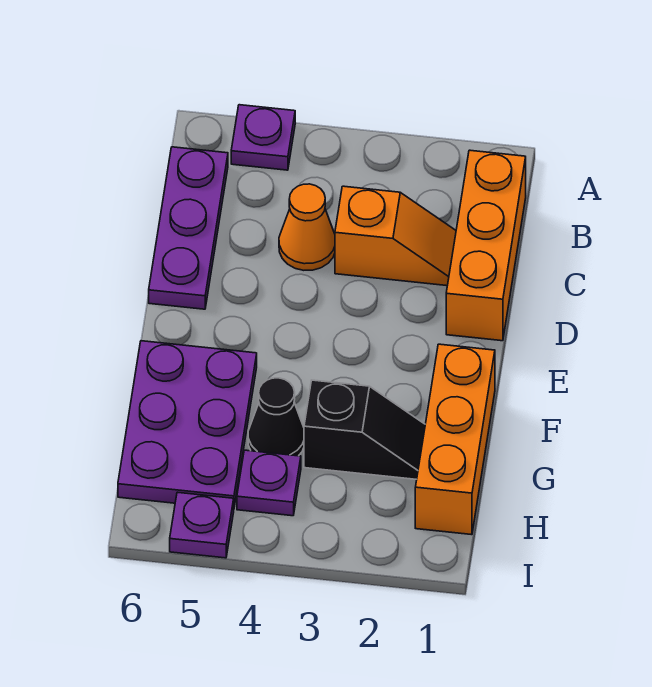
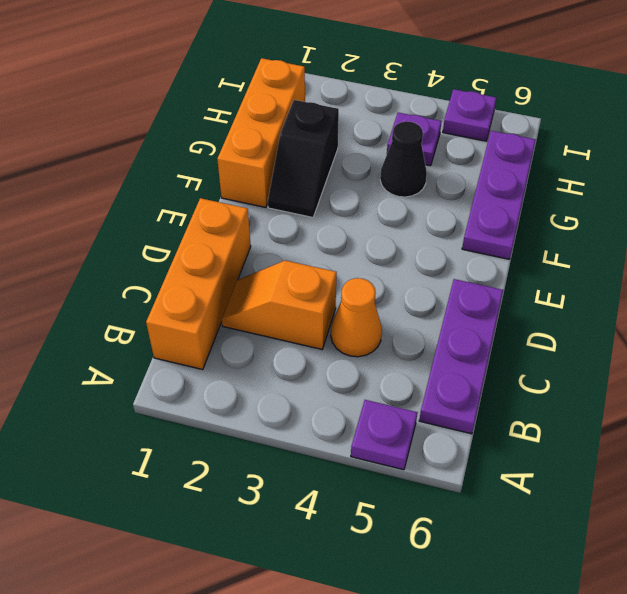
purple 2x3 plate [118,341,257,507] -> purple 1x3 plate [462,131,536,259]
black 1x2 slope [304,380,425,479] -> black 1x2 slope turned to [268,100,339,217]

